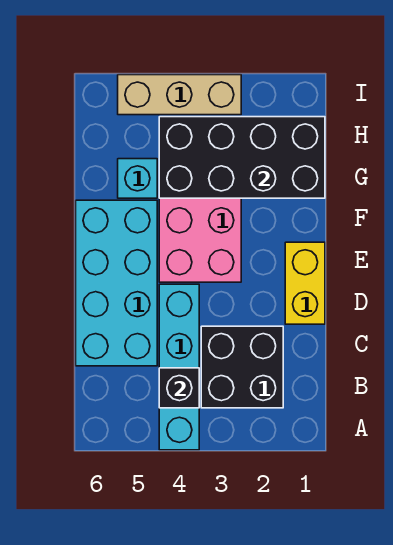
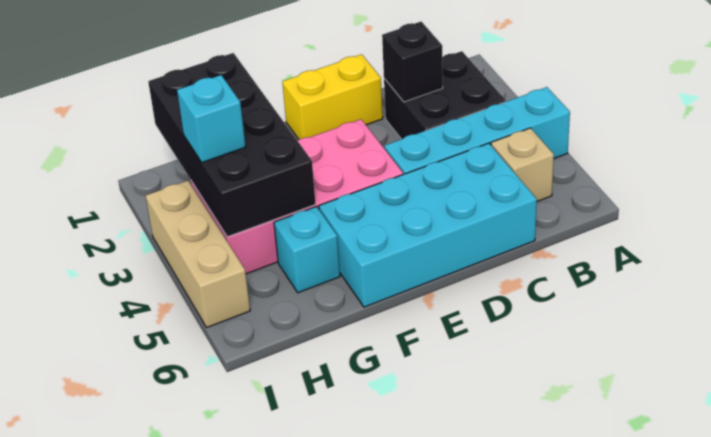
black 1x1 brick [159,368,199,408] -> black 1x1 brick moved to [382,22,443,102]
none -> tan 1x1 brick [491,128,554,201]
none -> cyan 1x1 brick [177,75,246,163]

